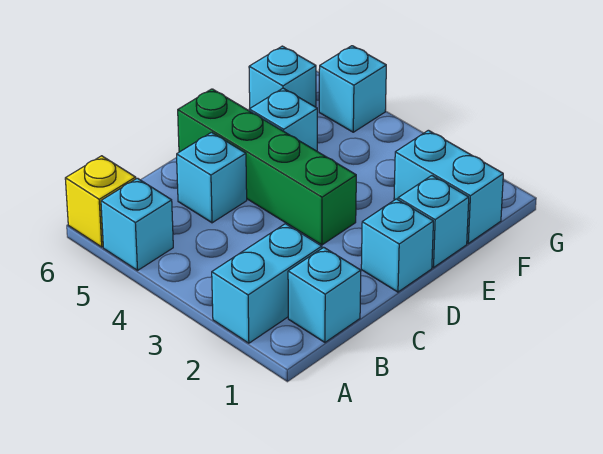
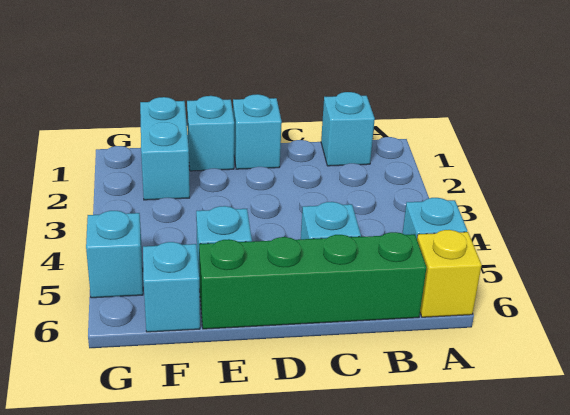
cyan 1x2 brick [212,224,322,343] -> none
green 1x4 brick [178,89,356,245] -> green 1x4 brick turned to [199,232,427,329]

